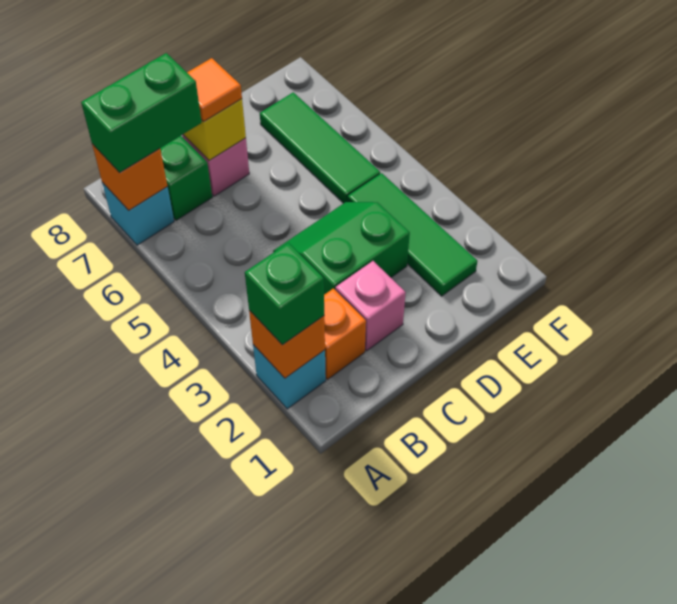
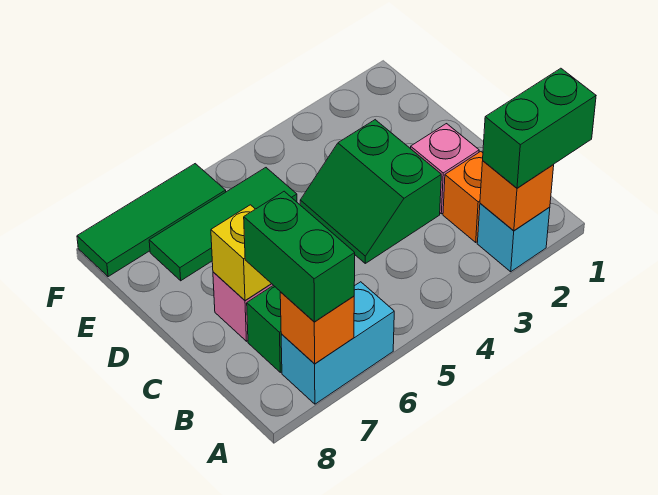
green 1x1 brick [245,243,324,345] -> green 1x2 brick [483,68,596,188]
cyan 1x1 brick [102,182,174,245] -> cyan 1x2 brick [281,282,394,404]
orange 1x1 tile [187,58,242,121] -> none
green 1x3 tile [348,173,477,296] -> green 1x3 tile moved to [77,164,226,277]

